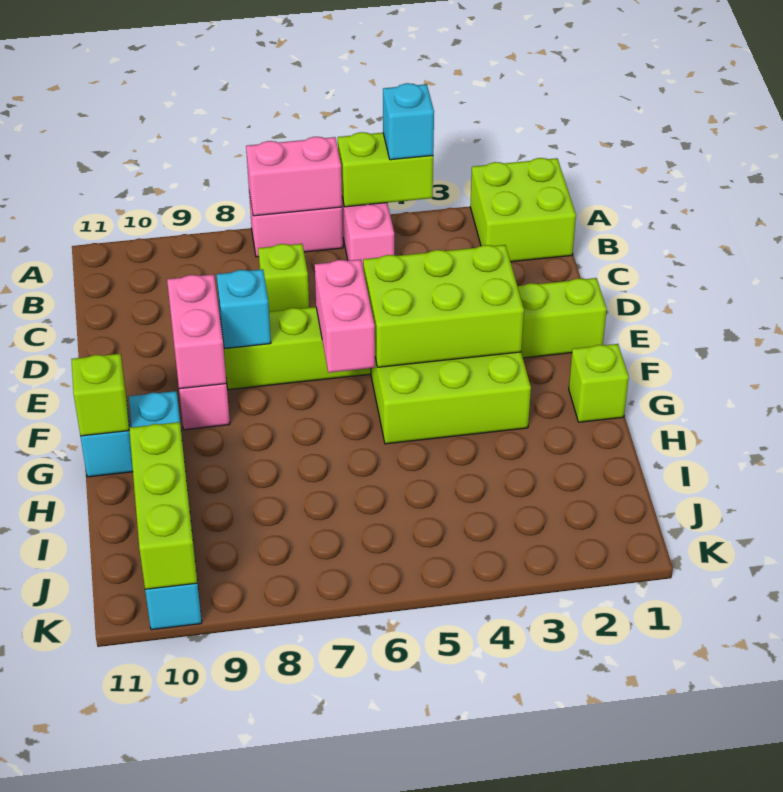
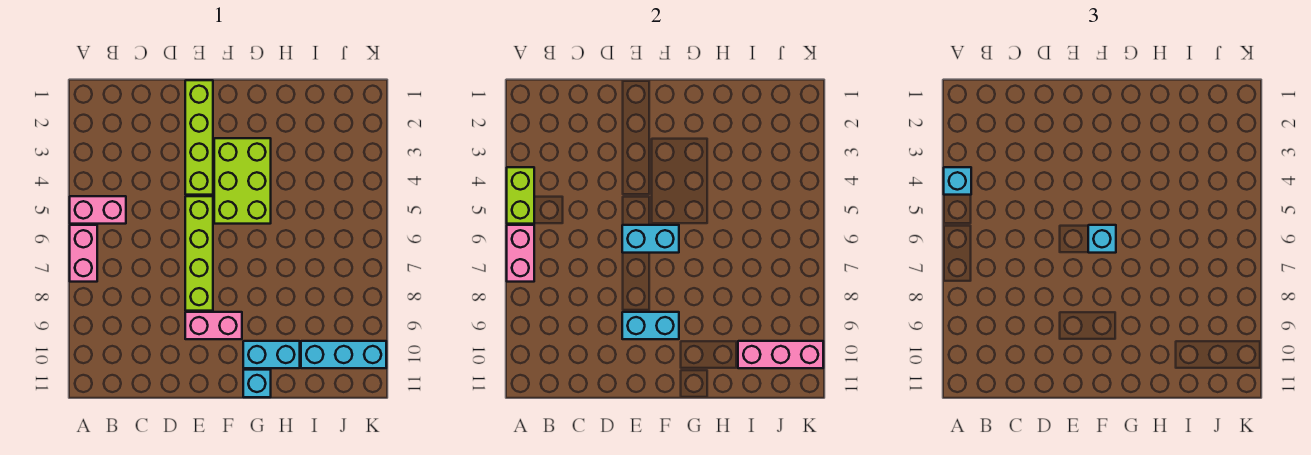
lime 2x2 brick [470,158,576,262] -> none
lime 1x1 brick [258,244,309,312] -> none
lime 2x3 brick [363,245,524,367] -> none
pink 1x2 brick [315,259,375,373] -> cyan 1x2 brick [622,225,679,253]
cyan 1x1 brick [217,269,271,349] -> cyan 1x1 brick moved to [1088,225,1116,253]
pink 1x2 brick [167,274,227,389] -> cyan 1x2 brick [622,312,679,339]
lime 1x1 brick [569,344,629,422] -> none
lime 1x1 brick [71,354,129,436] -> none
lime 1x3 brick [129,422,197,589] -> pink 1x3 brick [738,341,823,368]

